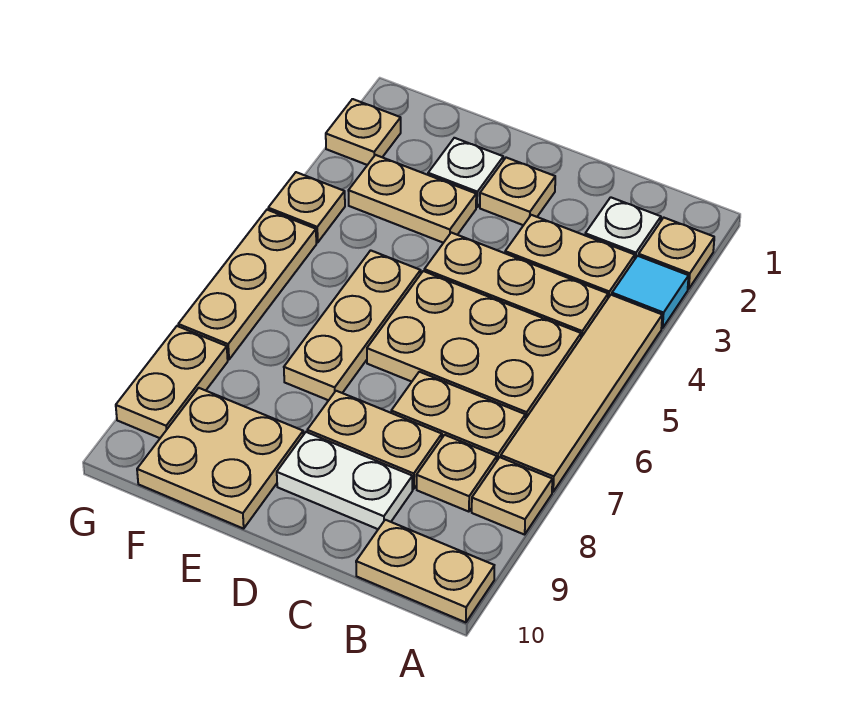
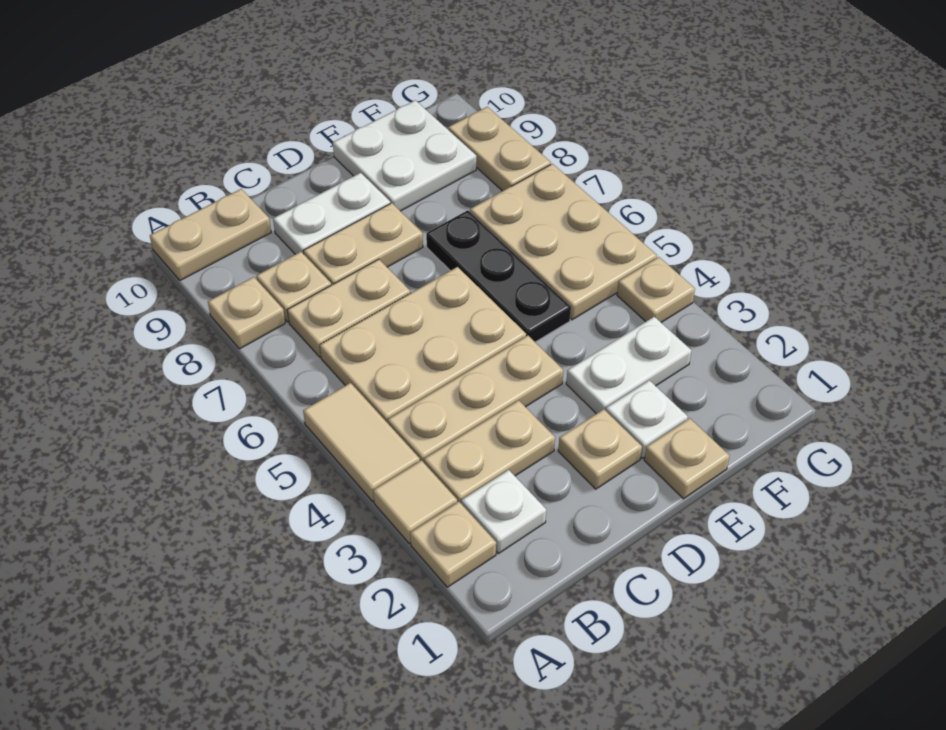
cyan 1x1 tile [612,256,689,328] -> tan 1x1 tile [373,460,457,543]
tan 1x4 tile [501,295,662,492] -> tan 1x2 tile [303,383,420,501]
tan 1x2 plate [348,155,476,243] -> white 1x2 plate [566,317,692,414]
tan 1x3 plate [284,250,421,400] -> black 1x3 plate [426,210,571,342]
tan 2x2 plate [137,388,303,529] -> white 2x2 plate [333,100,476,211]
tan 1x1 plate [326,99,401,165] -> tan 1x1 plate moved to [644,418,730,499]
tan 1x3 plate [178,210,316,360] -> tan 2x3 plate [470,164,657,320]

